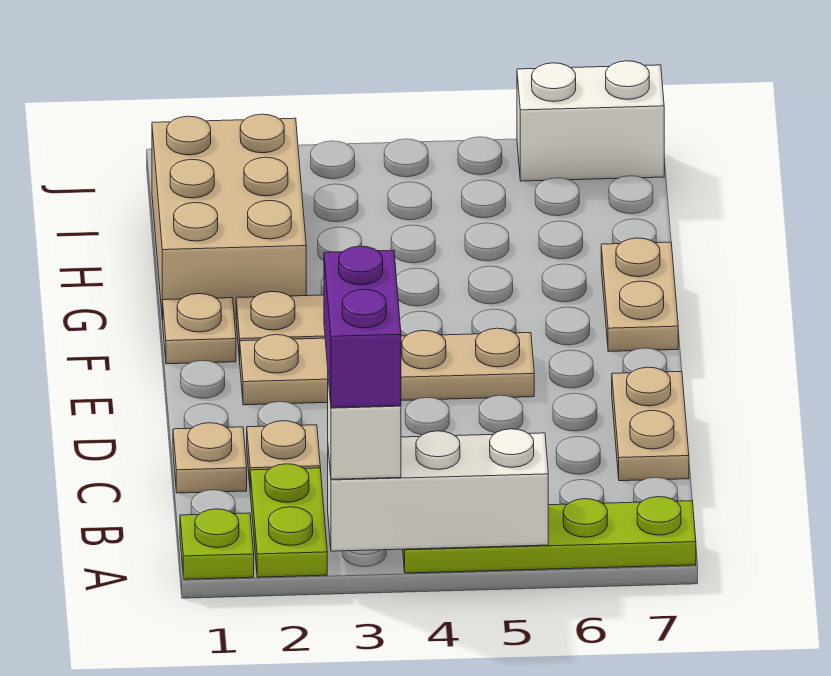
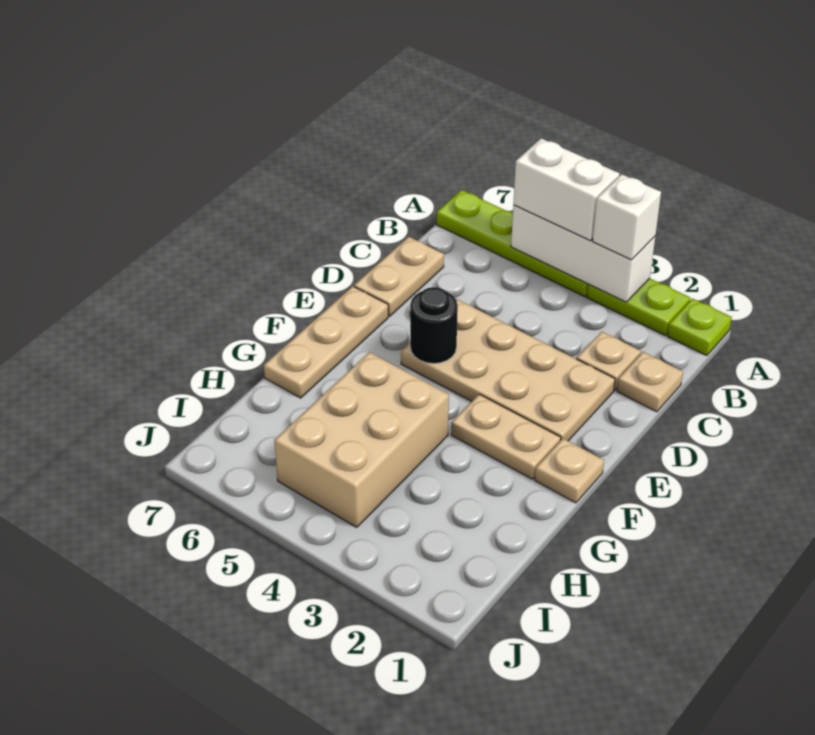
lime 1x2 plate [250,464,327,577] -> lime 1x2 plate turned to [587,278,690,335]
purple 1x2 brick [324,246,401,408] -> none
tan 1x4 plate [240,328,534,405] -> tan 2x4 plate [401,299,615,441]
none -> black 1x1 round brick [410,287,458,364]
tan 1x2 plate [601,238,678,352] -> tan 1x3 plate [264,286,388,398]
tan 2x3 brick [152,114,306,320] -> tan 2x3 brick moved to [274,352,449,527]
white 1x2 brick [517,61,664,181] -> white 1x2 brick moved to [513,138,620,241]

